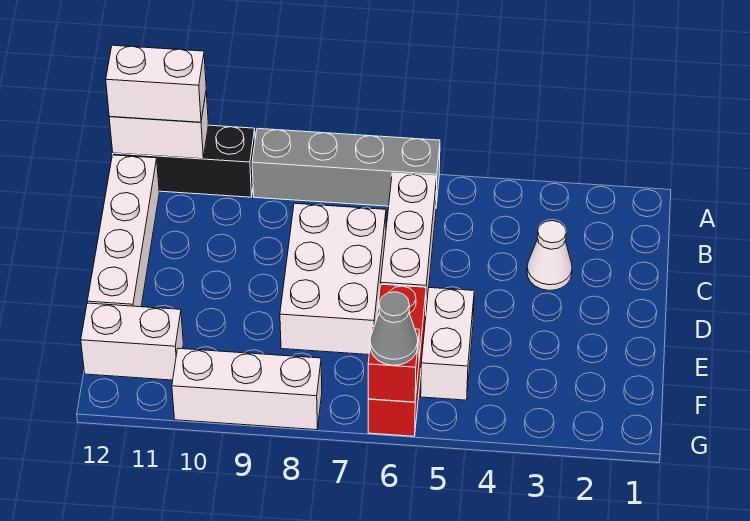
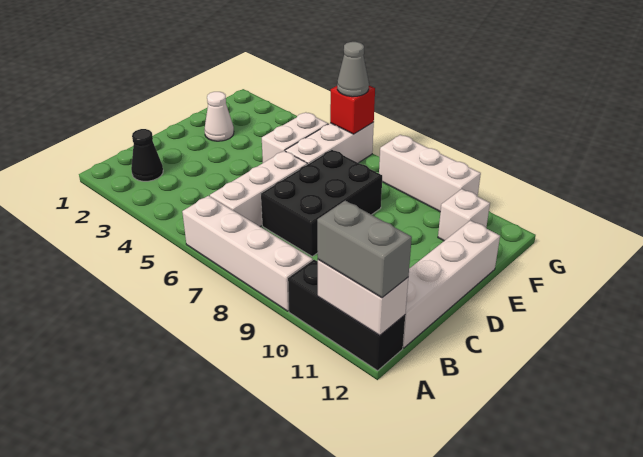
grey 1x4 brick [252,128,440,206] -> white 1x4 brick [182,196,313,311]
white 1x2 brick [106,45,206,122] -> grey 1x2 brick [317,200,412,298]
none -> black 1x1 cone [131,129,163,181]
white 1x1 cone [527,221,572,290] -> white 1x1 cone moved to [204,92,234,141]
white 2x3 brick [280,203,386,355] -> black 2x3 brick [261,150,382,256]
red 1x3 brick [368,284,426,436] -> white 1x3 brick [285,122,374,164]
white 1x2 brick [81,303,183,380] -> white 1x1 brick [438,189,490,241]

